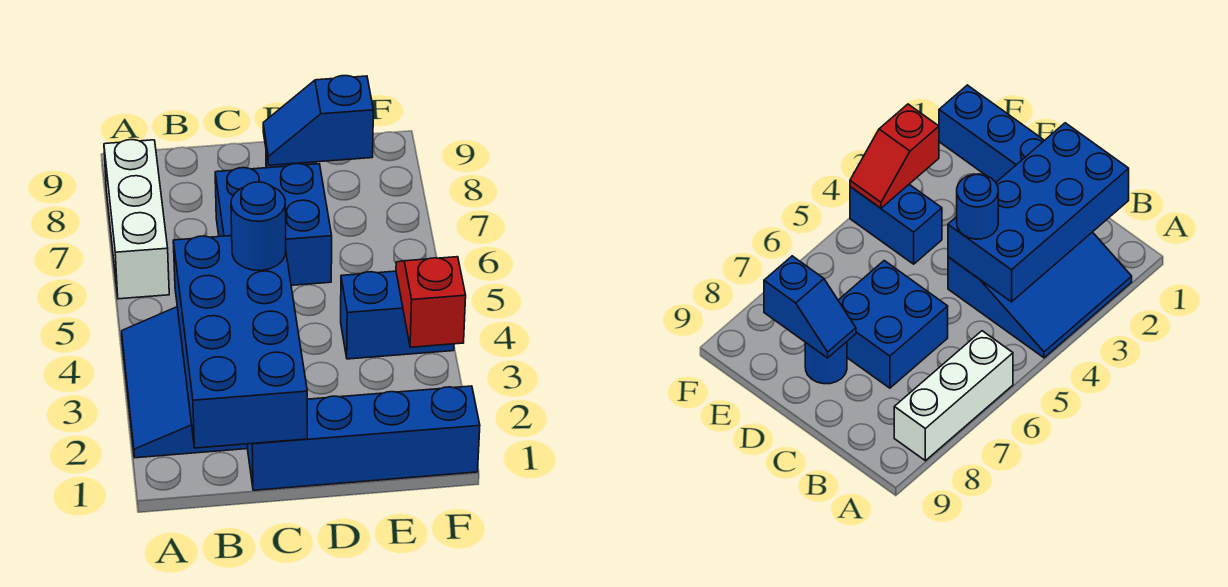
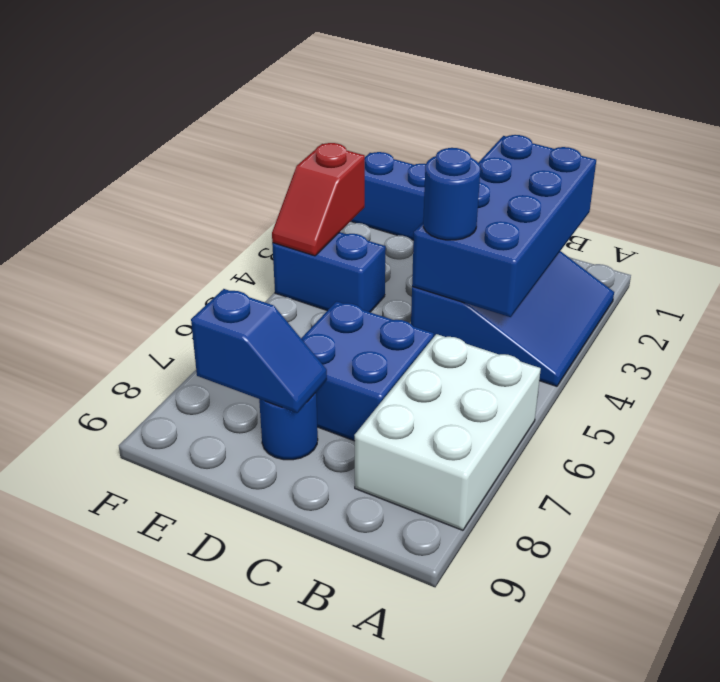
white 1x3 brick [104,140,169,299] -> white 2x3 brick [354,334,541,530]

